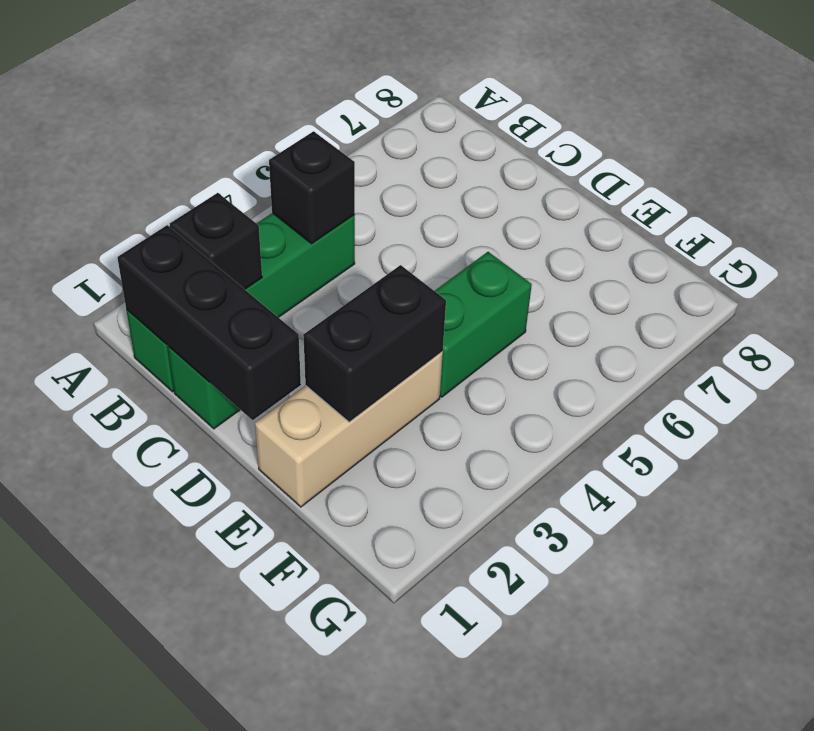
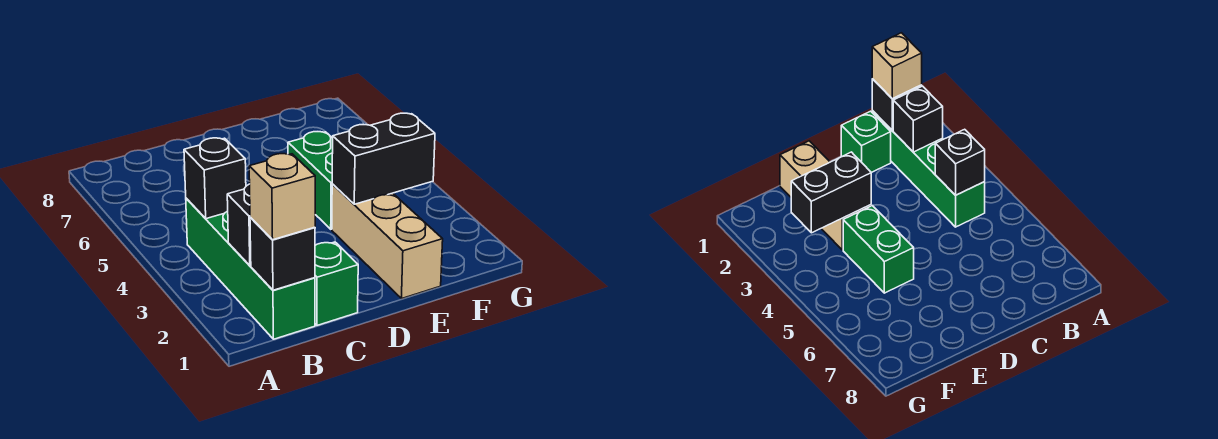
black 1x3 brick [117,225,301,420] -> black 1x1 brick [250,218,315,290]
none -> tan 1x1 brick [249,154,315,240]
black 1x2 brick [303,265,446,422] -> black 1x2 brick turned to [332,113,435,204]

